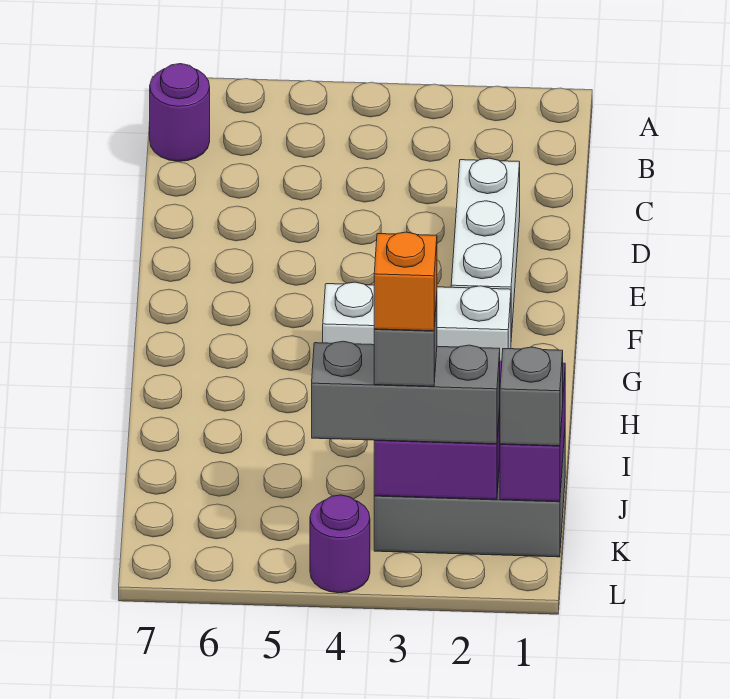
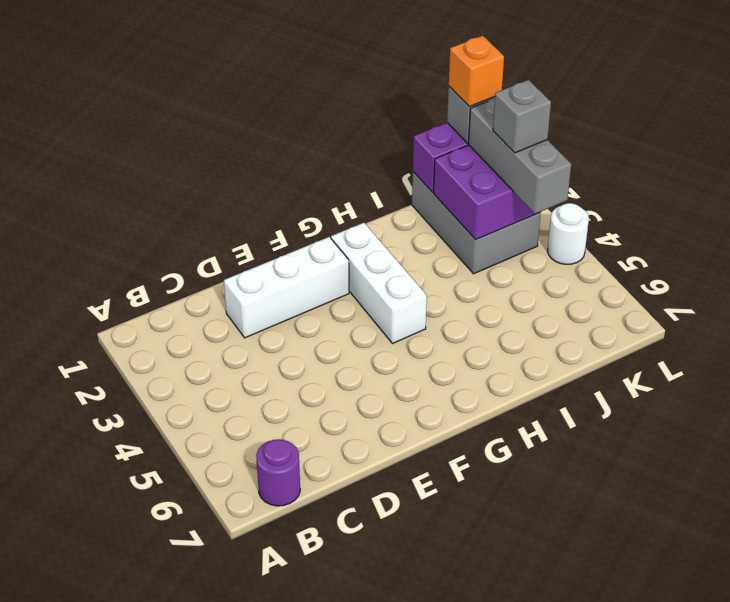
orange 1x1 brick [374,232,437,331] -> orange 1x1 brick moved to [449,36,504,107]
purple 1x1 round brick [310,495,370,593] -> white 1x1 round brick [548,203,589,264]

